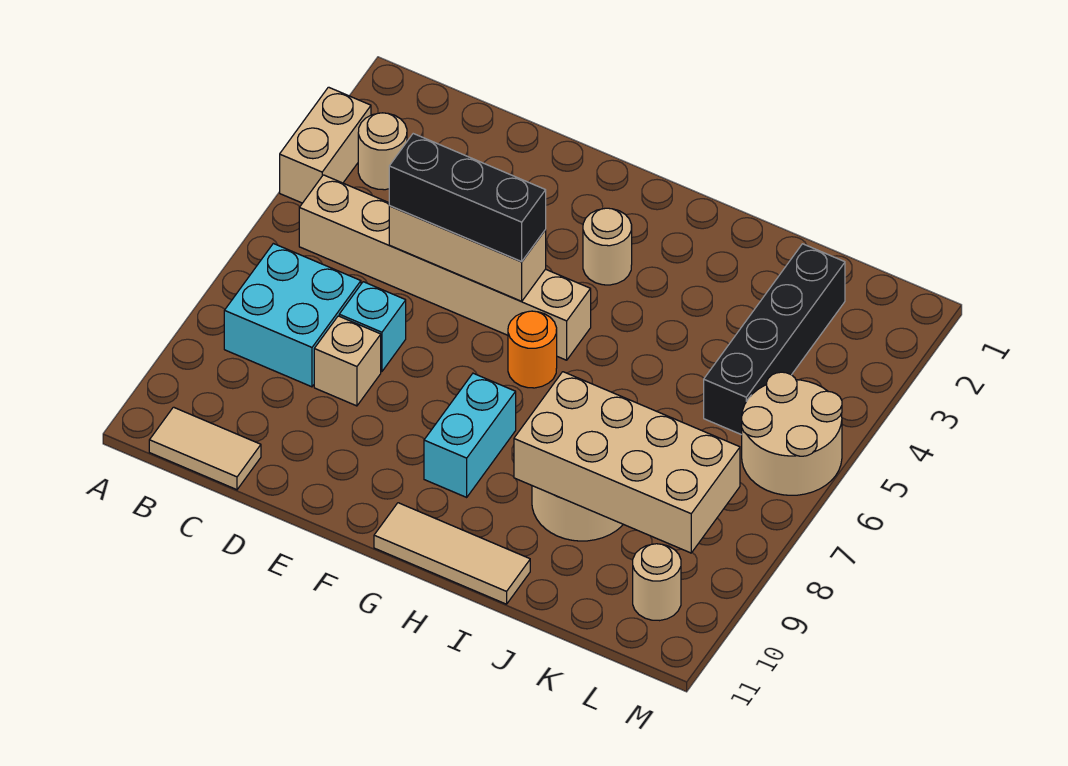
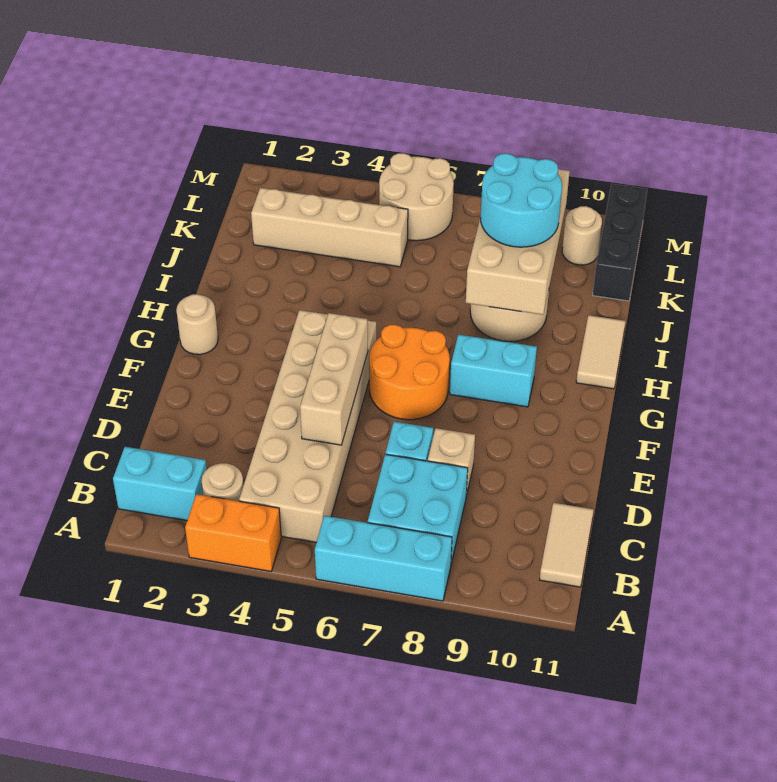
tan 1x2 brick [280,87,371,203] -> orange 1x2 brick [185,494,281,571]
none -> cyan 1x3 brick [315,516,452,601]
none -> cyan 1x2 brick [113,447,207,521]
tan 1x6 brick [299,175,591,360] -> tan 2x6 brick [239,310,376,542]
black 1x3 brick [389,134,546,261] -> black 1x3 brick moved to [593,184,647,301]
tan 1x1 round brick [583,208,632,285] -> tan 1x1 round brick moved to [176,294,218,355]
orange 1x1 round brick [508,311,557,388] -> orange 2x2 round brick [369,325,450,420]
tan 1x3 tile [374,503,530,604] -> tan 1x2 tile [576,315,626,389]
none -> cyan 2x2 round brick [480,153,562,247]
black 1x4 brick [704,244,845,435] -> tan 1x4 brick [251,188,408,267]

